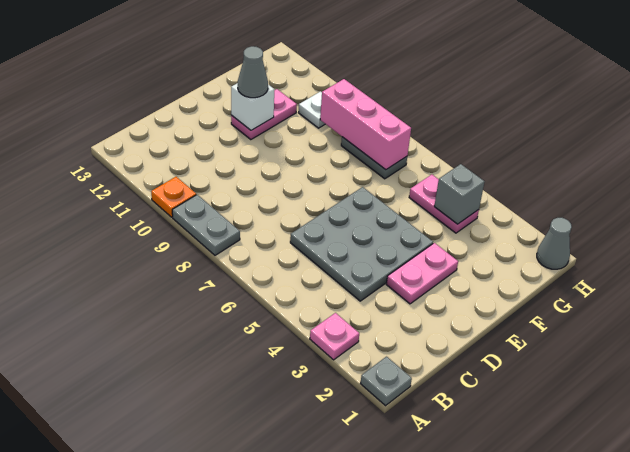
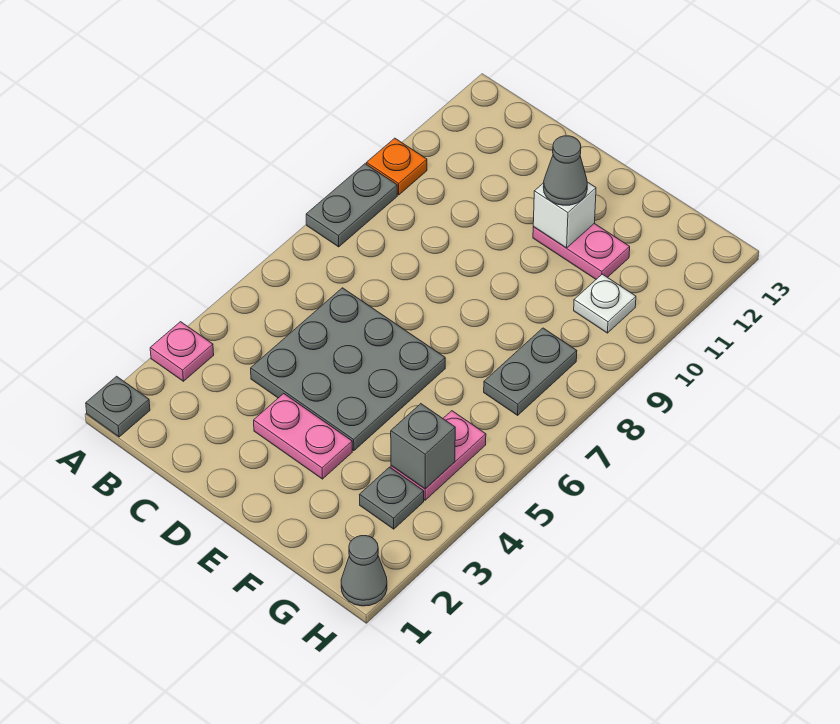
none -> grey 1x1 plate [359,467,424,529]
pink 1x3 brick [320,79,411,170] -> none

